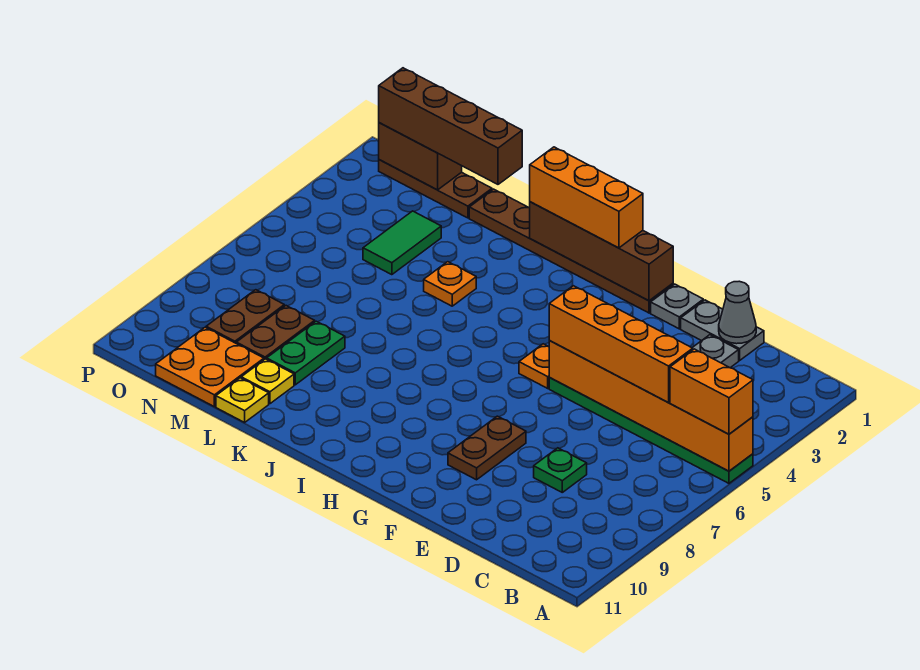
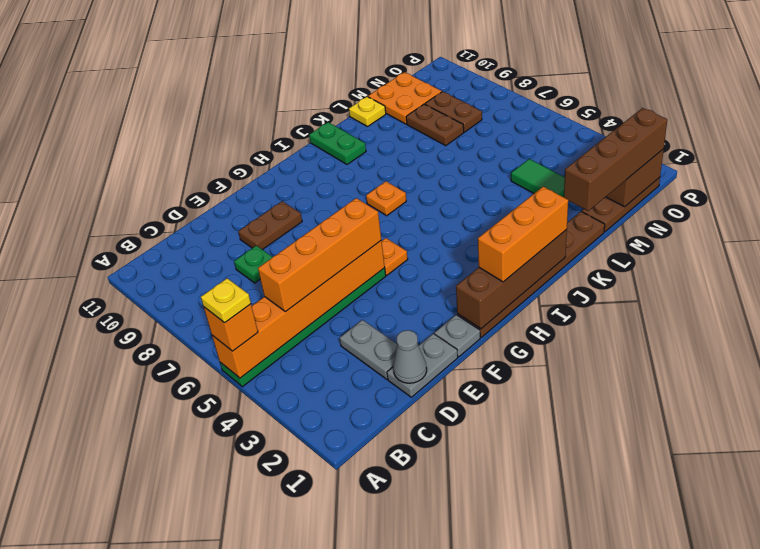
orange 1x2 brick [670,349,753,434] -> orange 1x1 brick [204,304,258,351]
brown 1x2 plate [448,416,526,480] -> brown 1x2 plate turned to [238,201,302,250]
orange 1x1 plate [424,262,476,306] -> orange 1x1 plate moved to [366,181,406,216]
green 1x2 plate [267,321,345,385] -> green 1x2 plate moved to [309,122,366,164]
yellow 1x1 plate [241,359,294,404] -> yellow 1x1 plate moved to [201,278,251,323]

